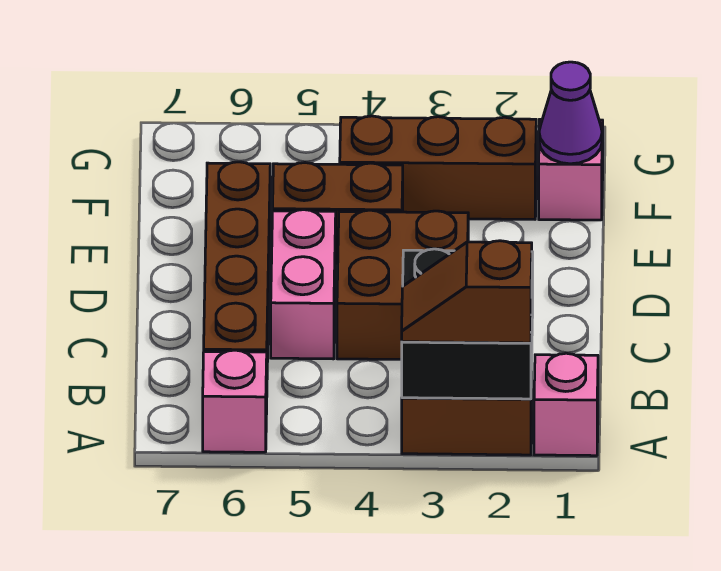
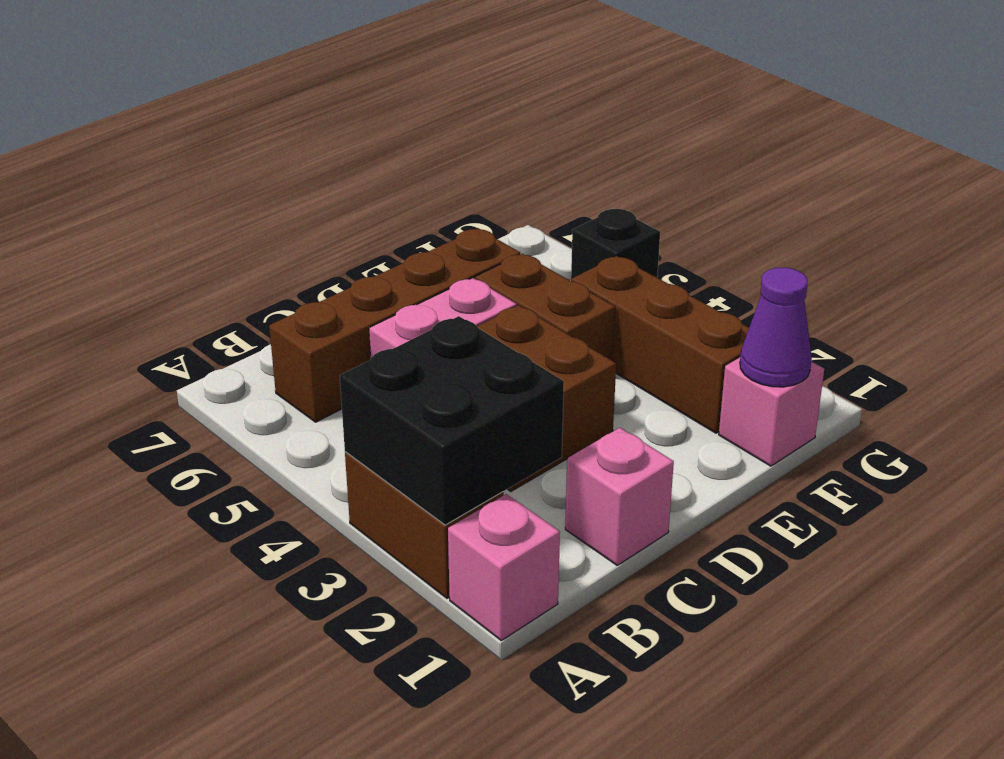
brown 1x2 slope [402,241,532,343] -> none
pink 1x1 brick [203,350,267,452] -> pink 1x1 brick moved to [565,428,674,565]
none -> black 1x1 brick [571,209,660,279]

